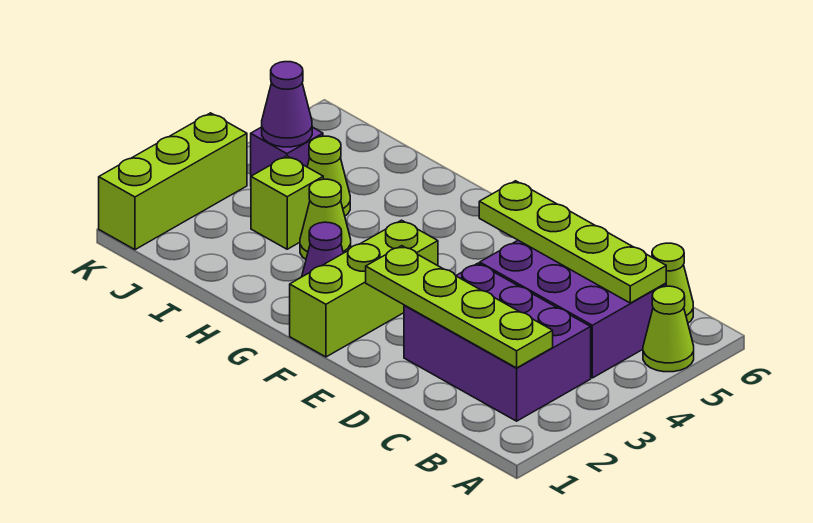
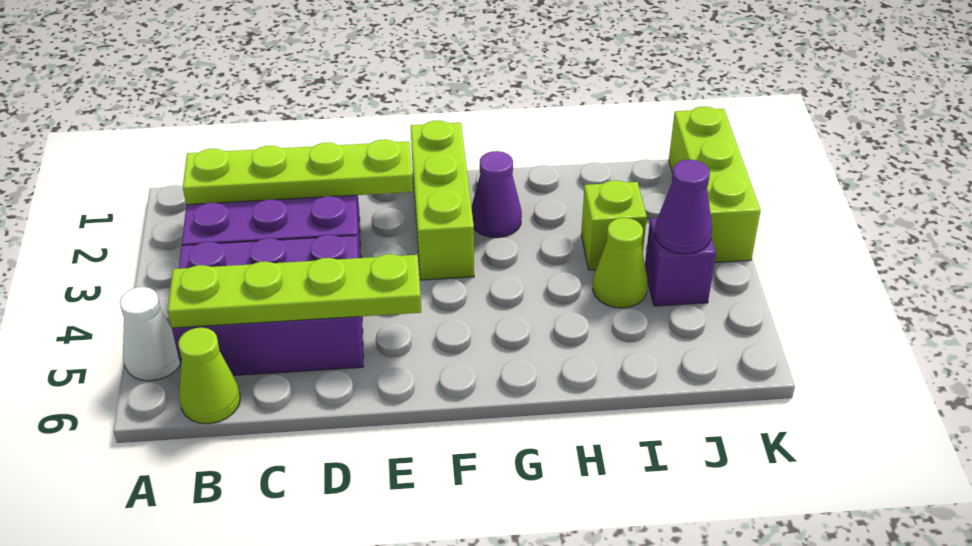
lime 1x1 cone [643,286,694,372] -> white 1x1 cone [120,287,180,381]
lime 1x1 cone [300,179,351,259] -> none

